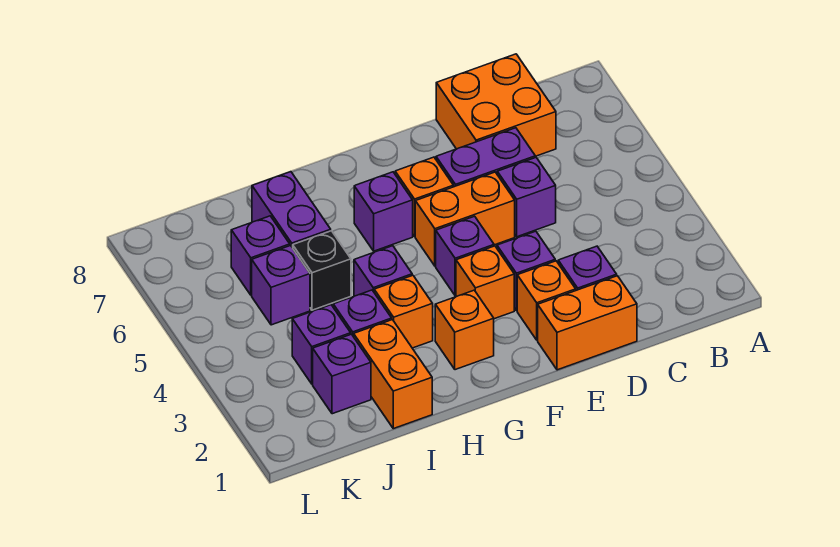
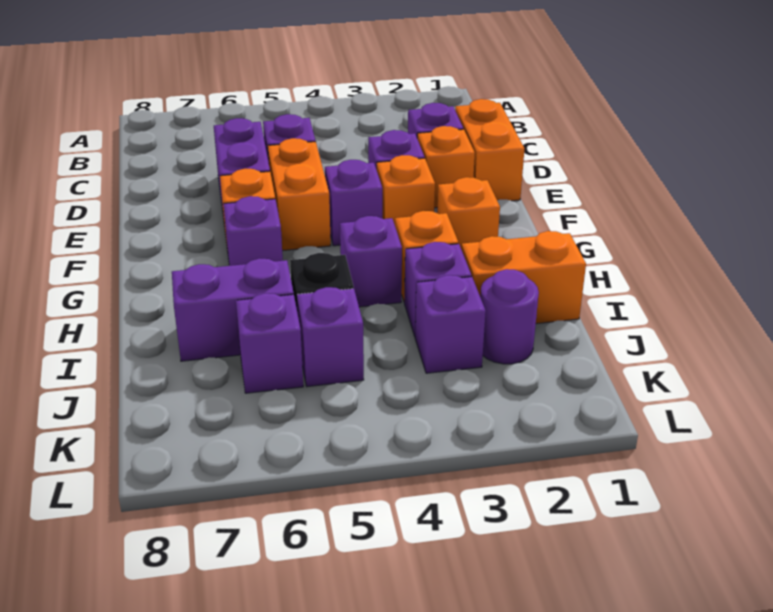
orange 2x2 brick [436,54,556,156] -> none
purple 1x1 brick [313,334,371,414] -> purple 1x1 round brick [480,269,539,364]

